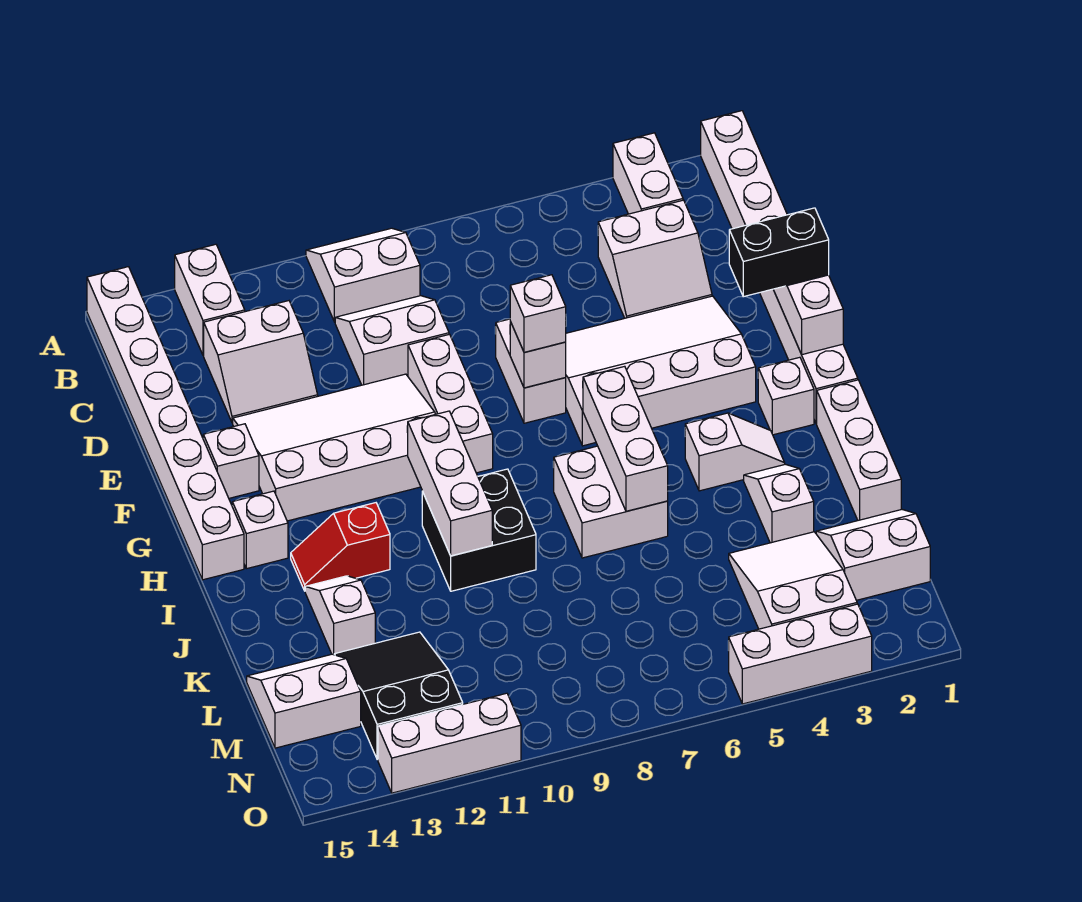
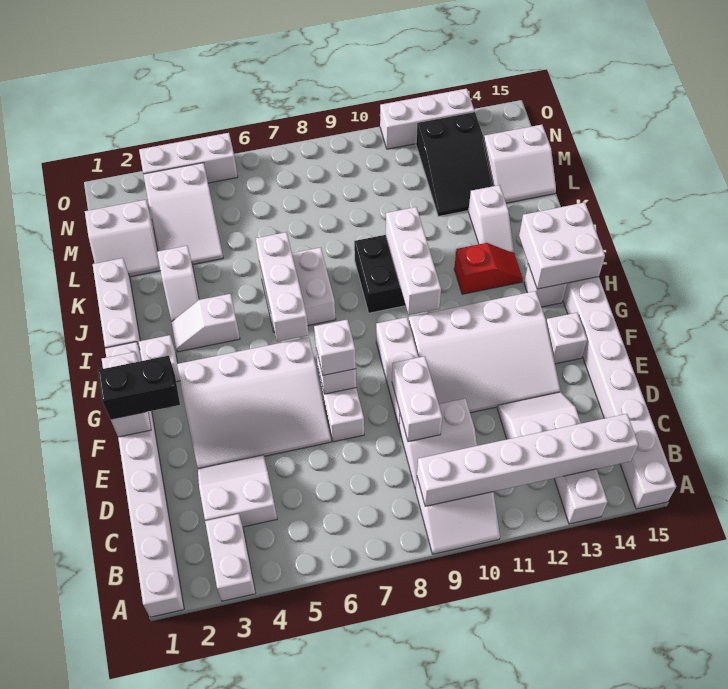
none -> white 1x6 brick [417,414,638,506]
none -> white 1x2 brick [392,356,442,442]
none -> white 2x2 brick [519,202,605,289]

